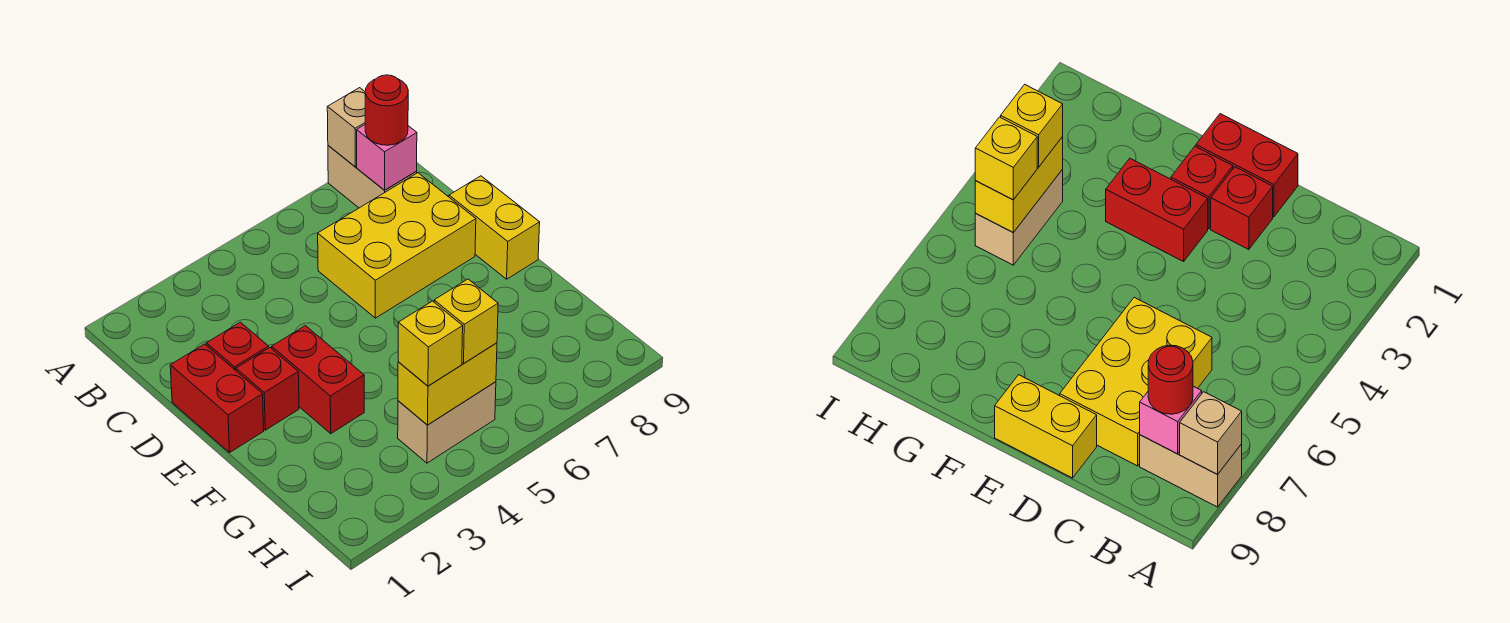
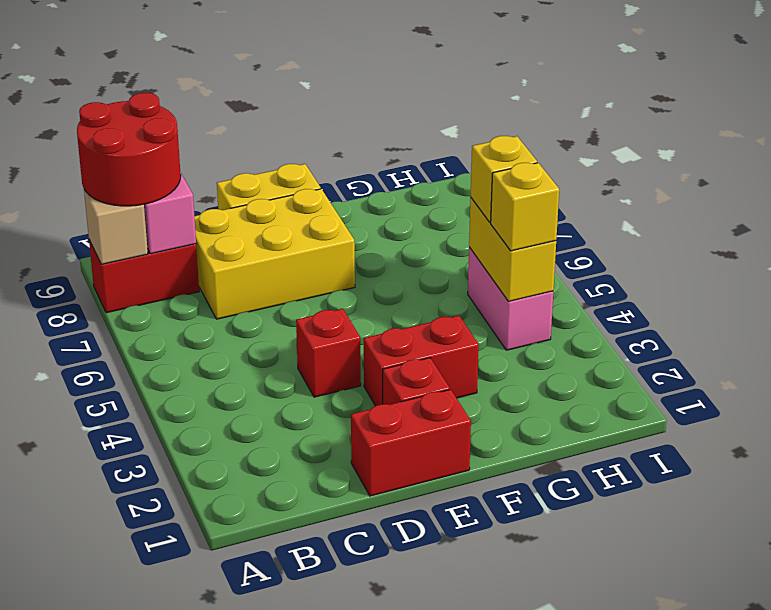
tan 1x2 brick [328,146,417,208] -> red 1x2 brick [89,240,199,313]
red 1x1 round brick [365,75,408,145] -> red 2x2 round brick [77,93,181,206]
yellow 2x3 brick [318,173,476,318] -> yellow 2x3 brick turned to [194,189,355,319]
red 1x1 brick [206,322,269,370] -> red 1x1 brick moved to [296,309,361,397]
tan 1x2 brick [398,382,496,463] -> pink 1x2 brick [468,247,553,350]

